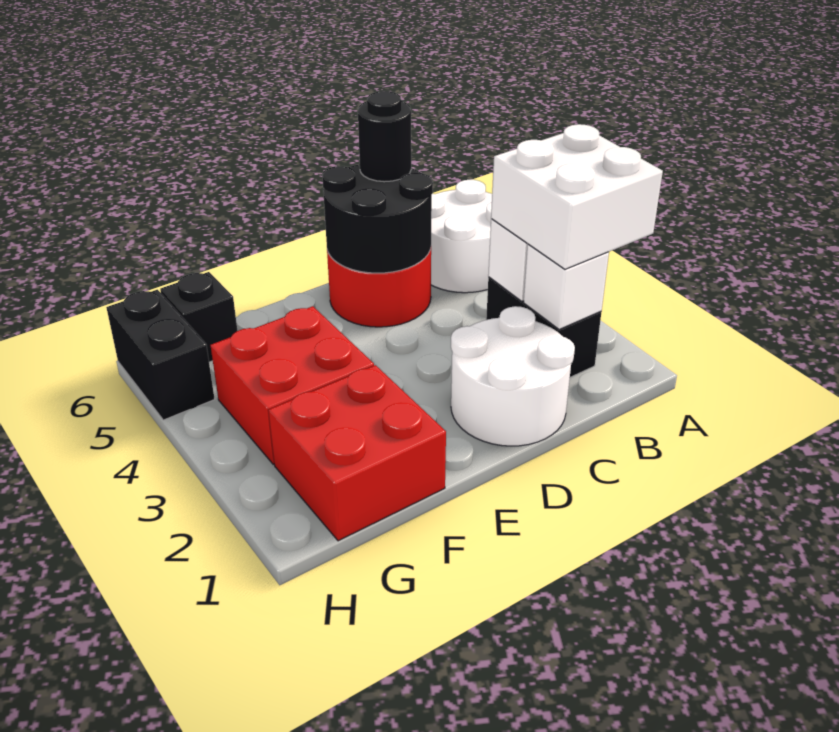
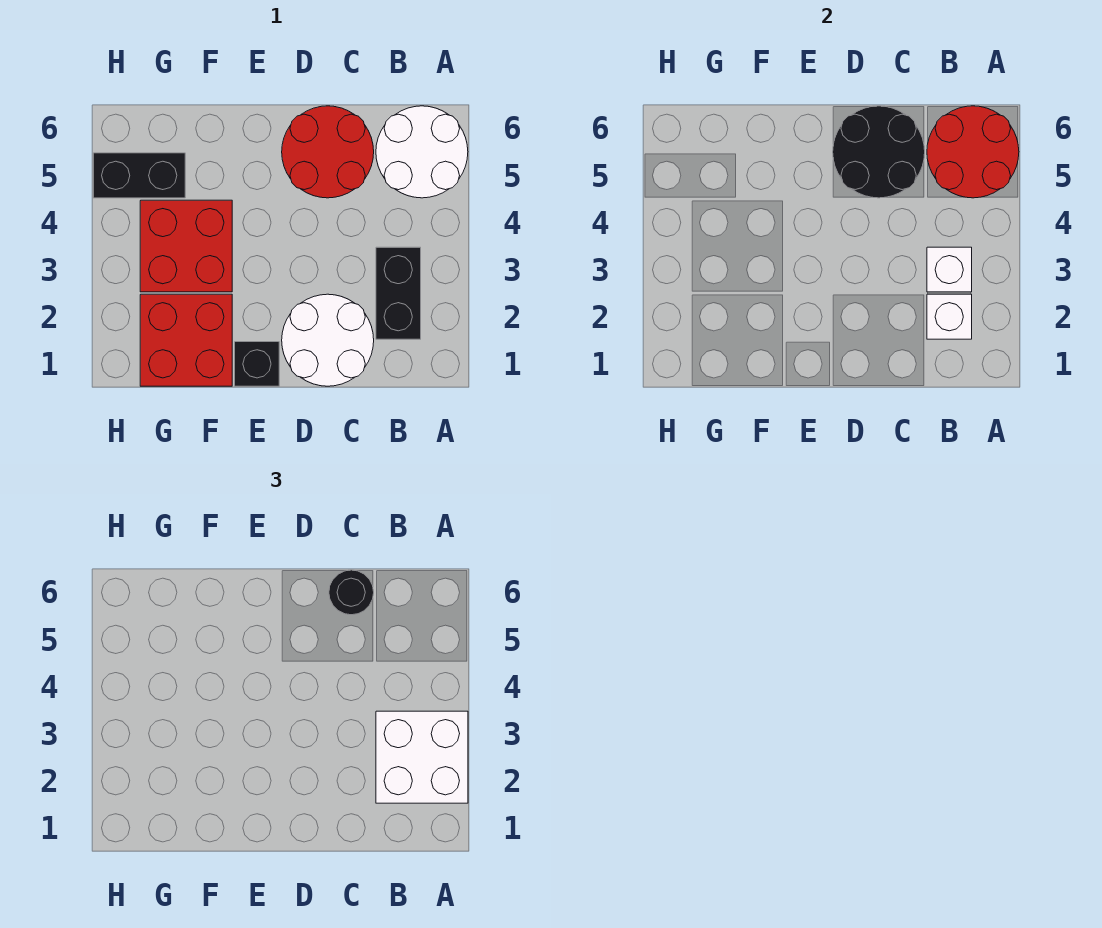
none -> red 2x2 round brick [927,106,1019,198]
black 1x1 brick [160,272,237,362] -> black 1x1 brick moved to [235,342,279,386]
black 1x2 brick [106,290,215,420] -> black 1x2 brick turned to [93,153,185,198]

